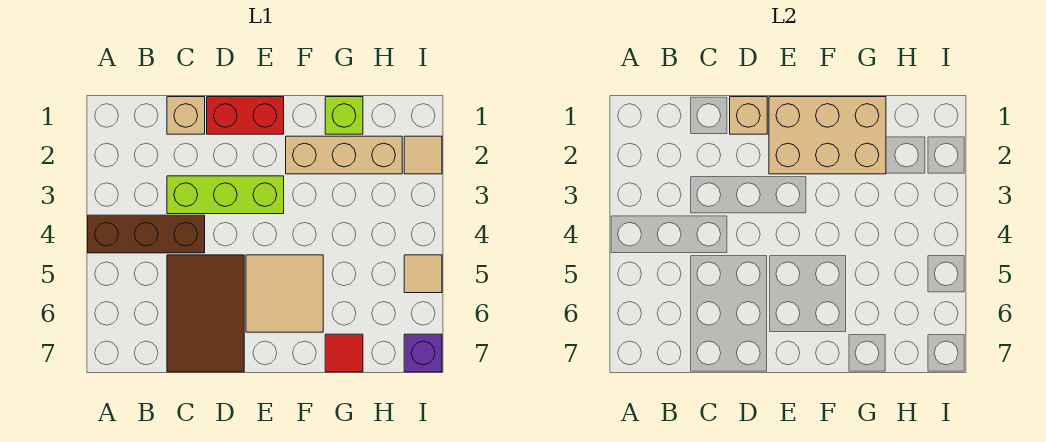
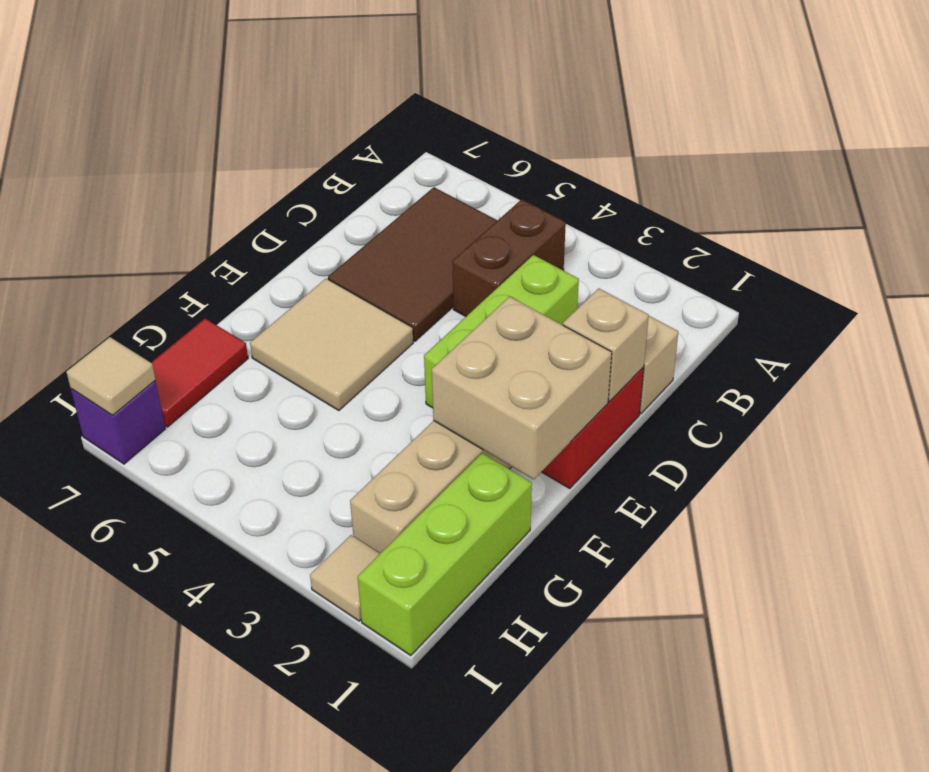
brown 1x3 brick [88,215,205,253] -> brown 1x2 brick [452,199,566,316]
brown 2x3 tile [167,255,244,372] -> brown 2x3 tile turned to [328,187,498,341]
tan 2x3 brick [769,97,886,174] -> tan 2x2 brick [432,297,612,479]
lime 1x1 brick [325,97,363,134] -> lime 1x3 brick [358,453,532,656]
red 1x1 tile [325,334,363,372] -> red 1x2 tile [151,319,248,427]
tan 1x1 tile [404,255,442,293] -> tan 1x1 tile moved to [66,337,155,415]

